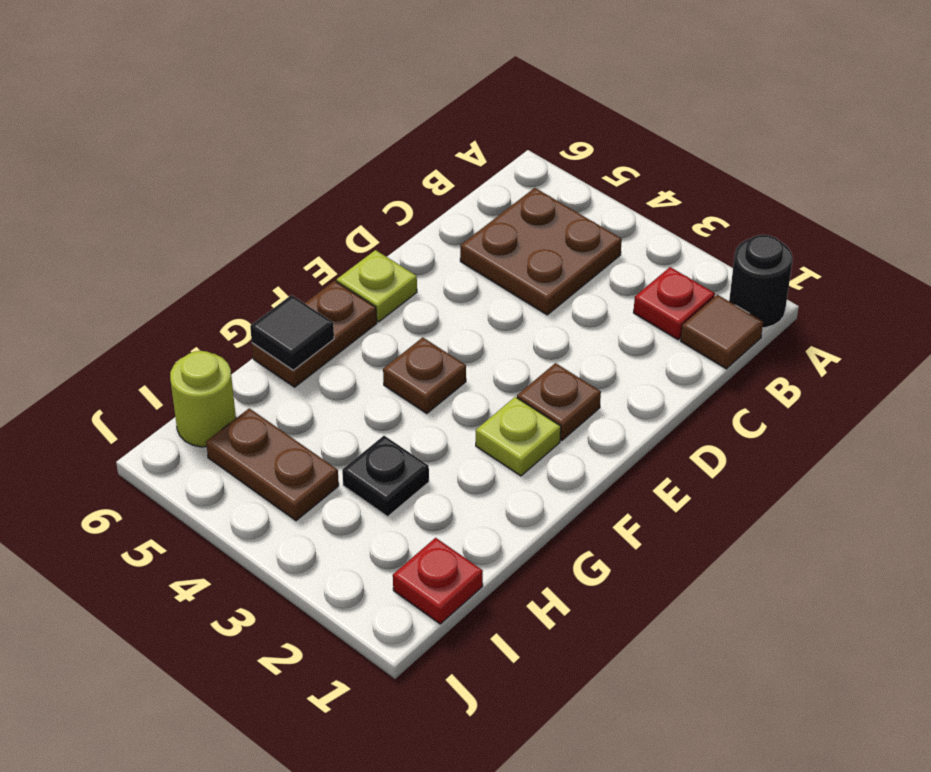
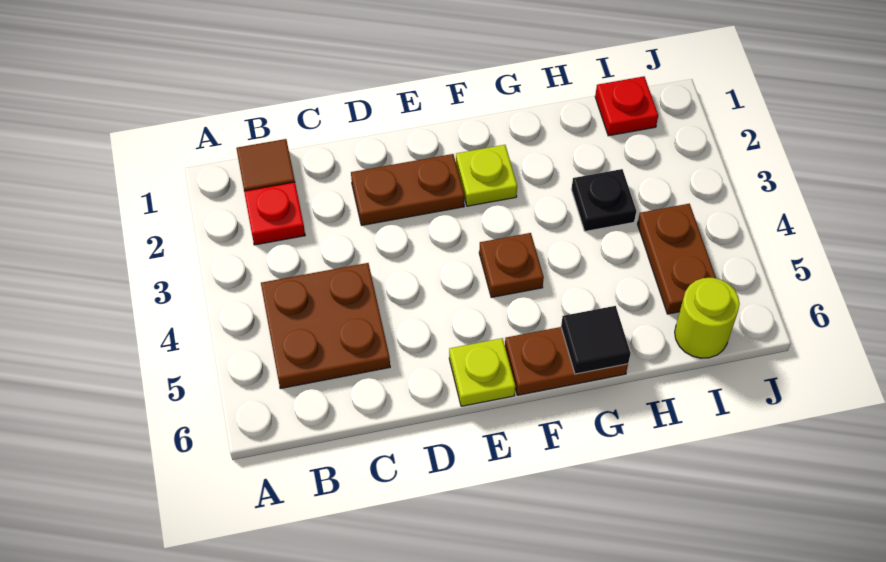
black 1x1 round brick [729,235,793,328] -> none
brown 1x1 plate [517,363,601,440] -> brown 1x2 plate [351,154,465,225]

